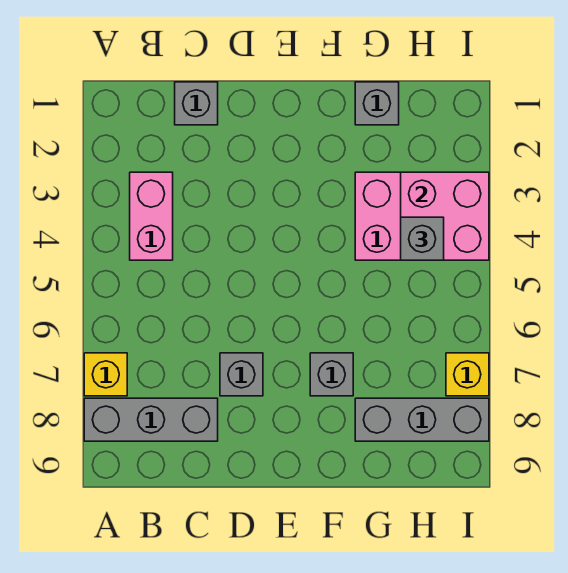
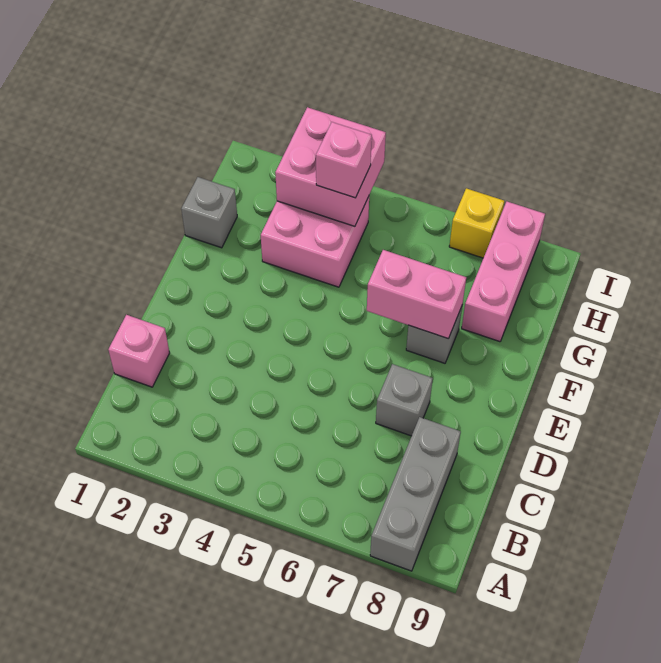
yellow 1x1 brick [84,353,127,396] -> none
pink 1x2 brick [130,172,173,260] -> pink 1x2 brick moved to [367,250,466,339]
grey 1x1 brick [175,82,218,125] -> pink 1x1 brick [108,315,170,387]
grey 1x3 brick [355,398,489,441] -> pink 1x3 brick [462,202,545,342]
grey 1x1 brick [401,217,444,260] -> pink 1x1 brick [316,122,372,198]

